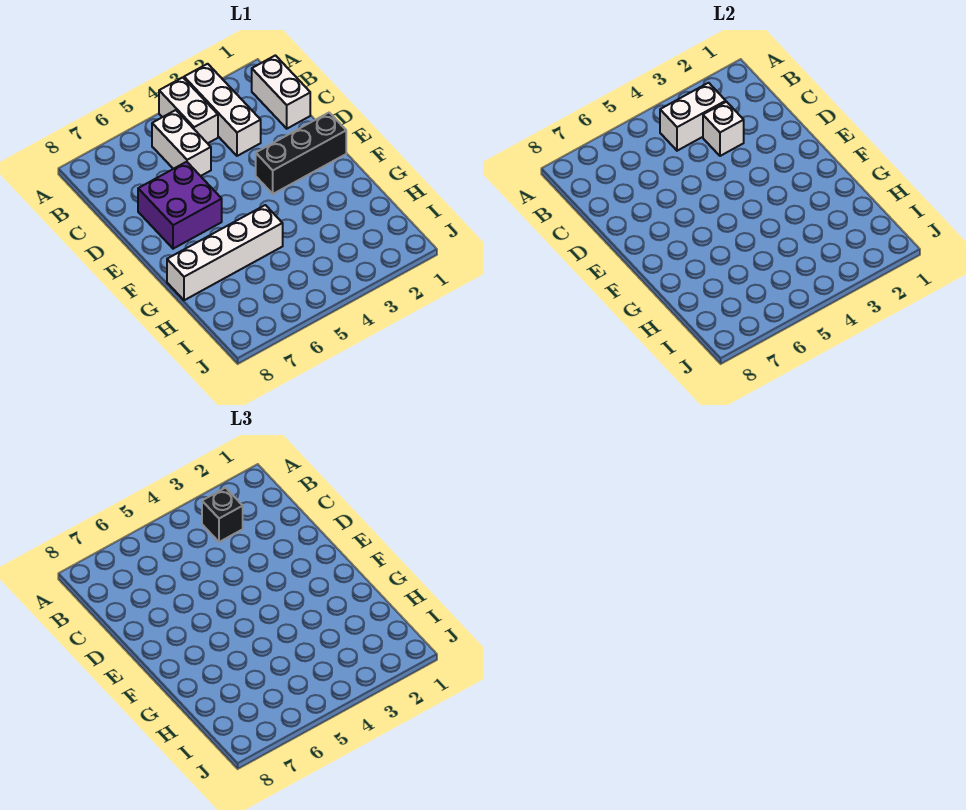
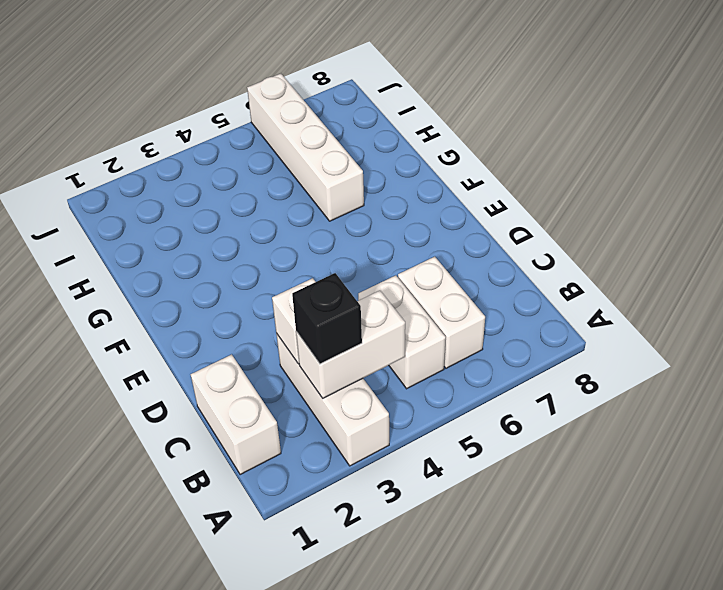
white 1x2 brick [159,77,218,143] -> white 1x2 brick moved to [398,257,485,368]
purple 2x2 brick [138,162,222,249] -> none
black 1x3 brick [256,113,346,194] -> none
white 1x4 brick [167,205,283,300] -> white 1x4 brick turned to [247,74,364,221]

